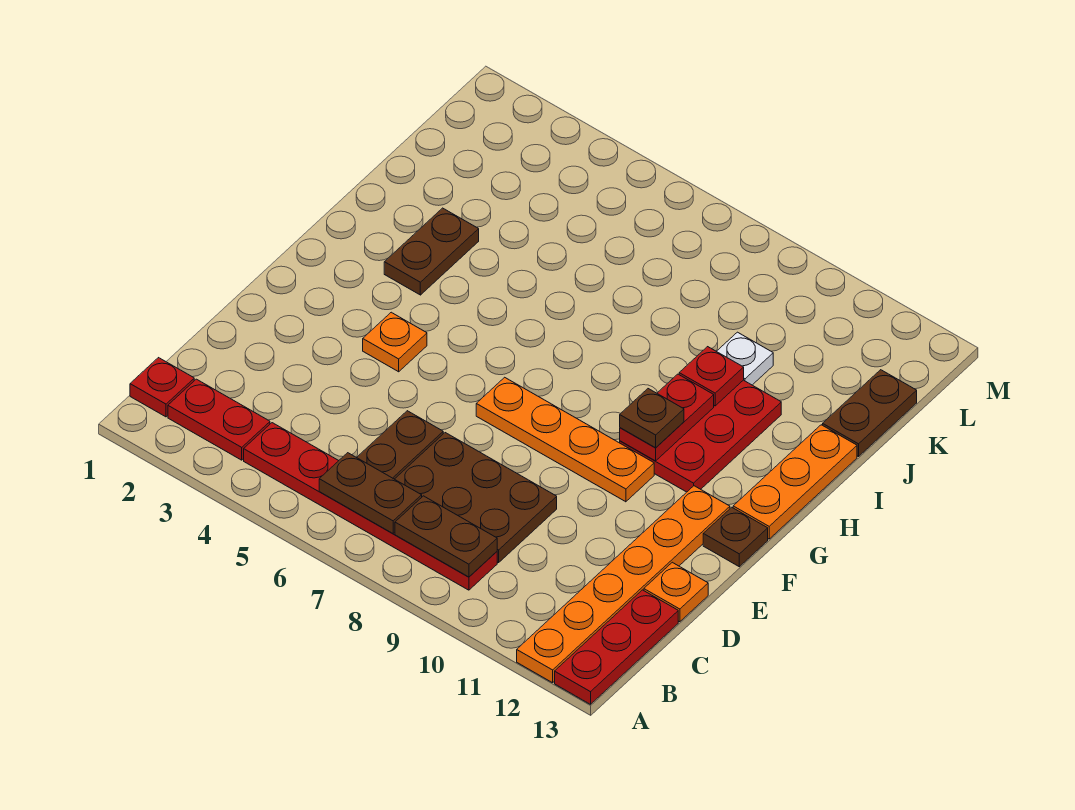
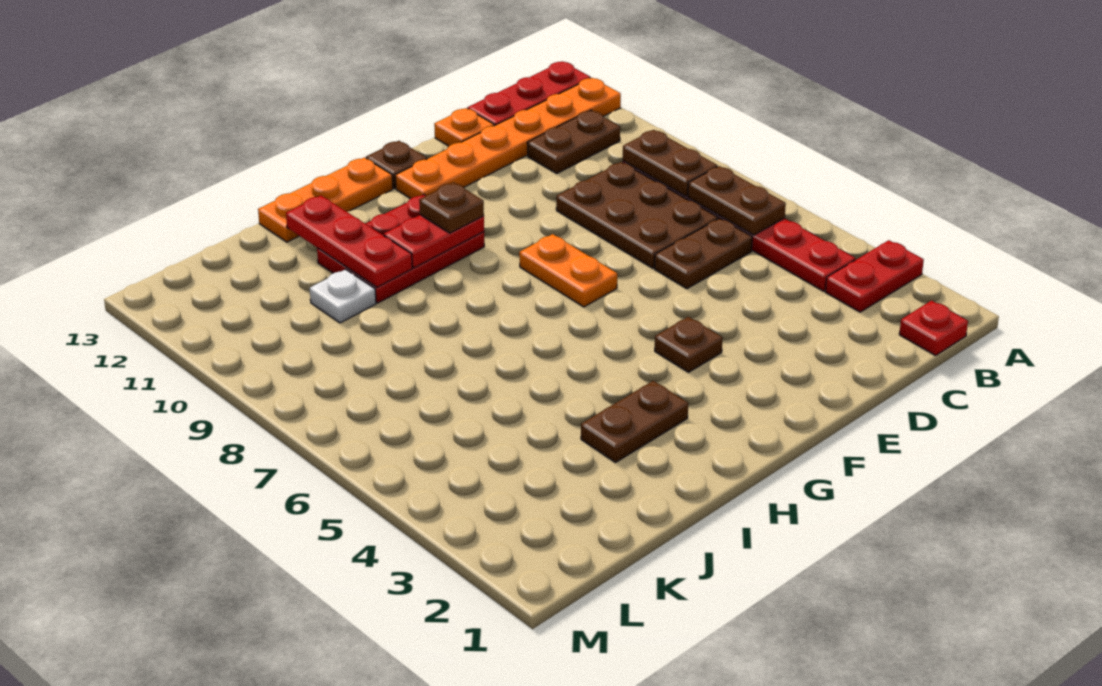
red 1x2 plate [168,379,270,460] -> red 1x2 plate turned to [826,240,924,312]
orange 1x1 plate [363,312,427,372] -> brown 1x1 plate [655,317,723,372]
orange 1x4 plate [476,377,654,502] -> orange 1x2 plate [519,234,617,307]
red 1x1 plate [679,347,744,406] -> red 1x3 plate [286,196,412,287]
brown 1x2 plate [823,370,917,457] -> brown 1x2 plate moved to [527,110,620,173]

